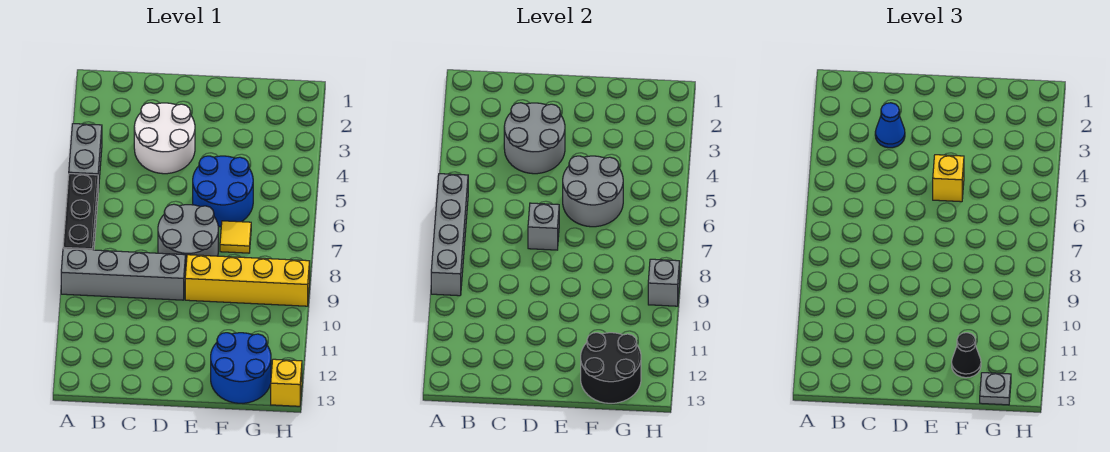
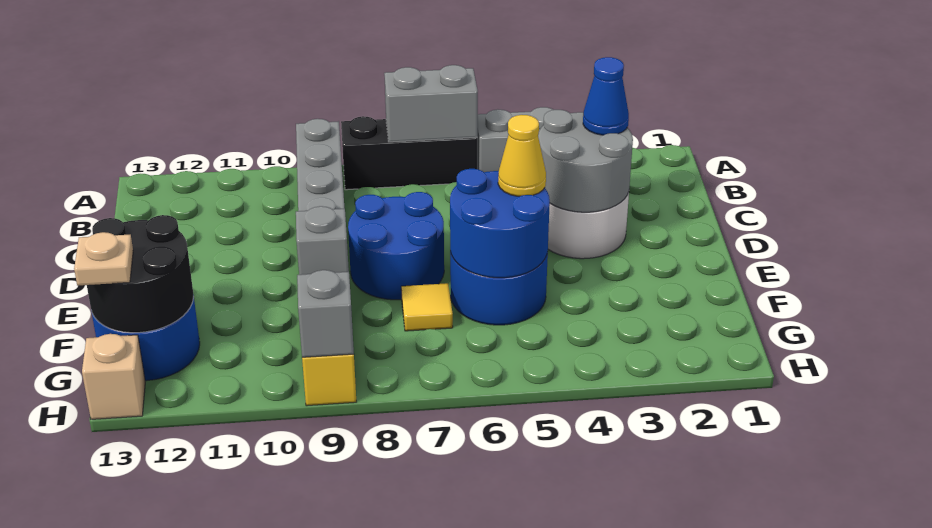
grey 1x4 brick [431,174,468,296] -> grey 1x2 brick [384,65,478,142]
grey 2x2 round brick [158,204,218,262] -> blue 2x2 round brick [348,192,444,300]
grey 1x1 brick [528,203,559,250] -> grey 1x1 brick moved to [296,206,349,275]
grey 2x2 round brick [563,156,623,227] -> blue 2x2 round brick [450,169,550,278]
yellow 1x1 brick [933,155,964,202] -> yellow 1x1 cone [498,115,546,196]
black 1x1 cone [952,333,981,378] -> none
grey 1x1 plate [980,373,1011,405] -> tan 1x1 plate [74,232,133,285]
yellow 1x1 brick [271,359,302,406] -> tan 1x1 brick [82,334,145,419]

